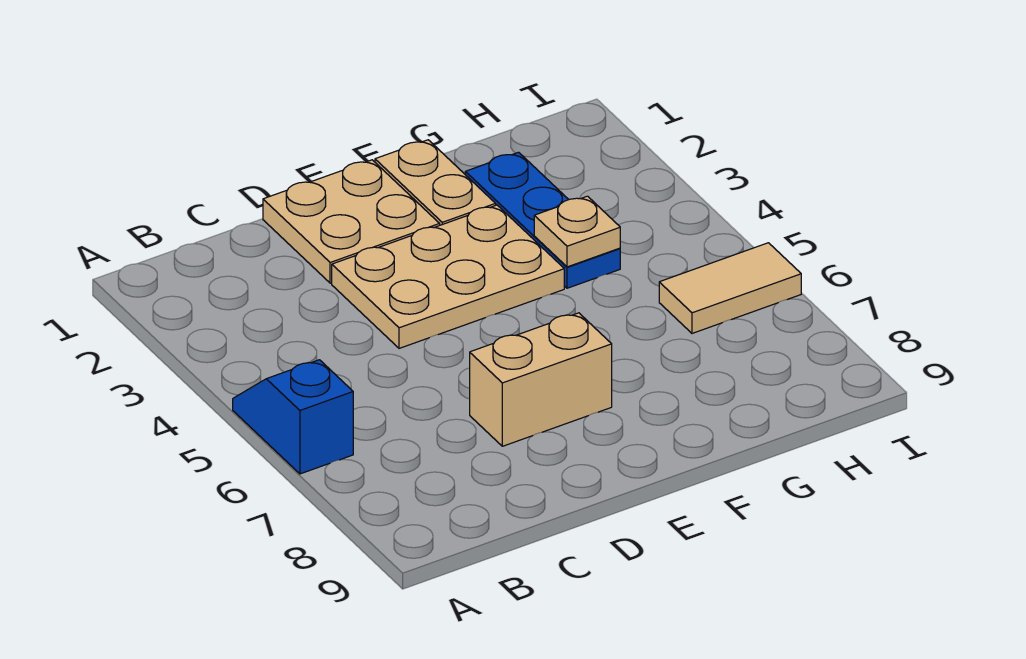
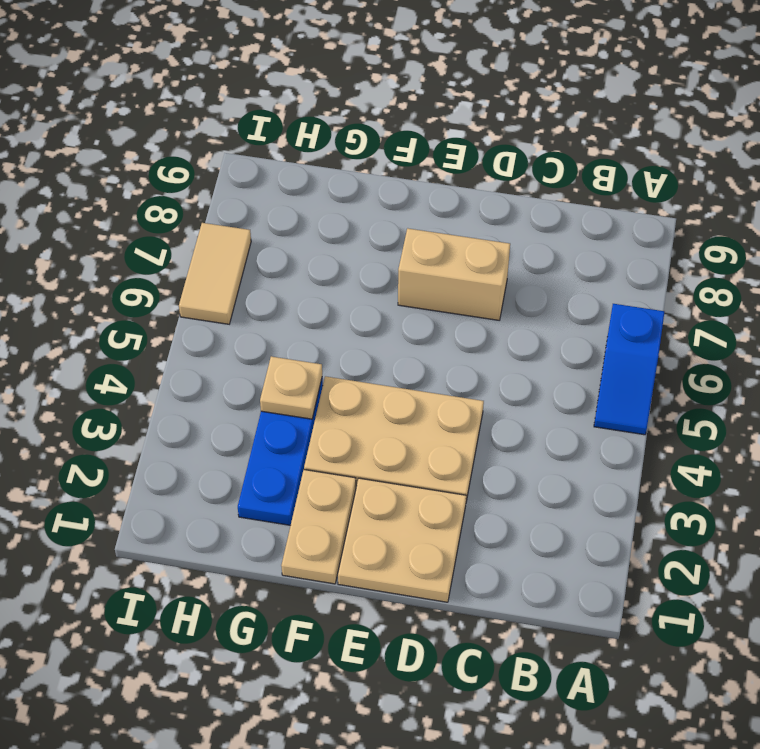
tan 1x2 tile [659,243,801,333] -> tan 1x2 tile turned to [179,223,251,324]

